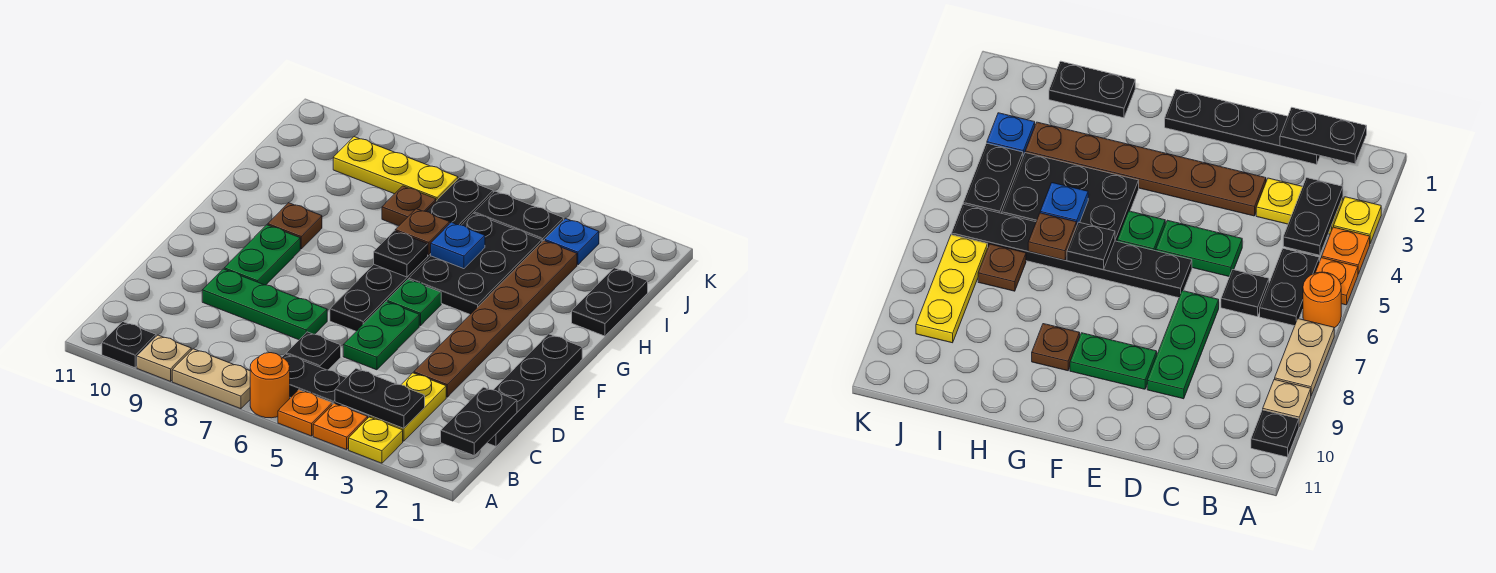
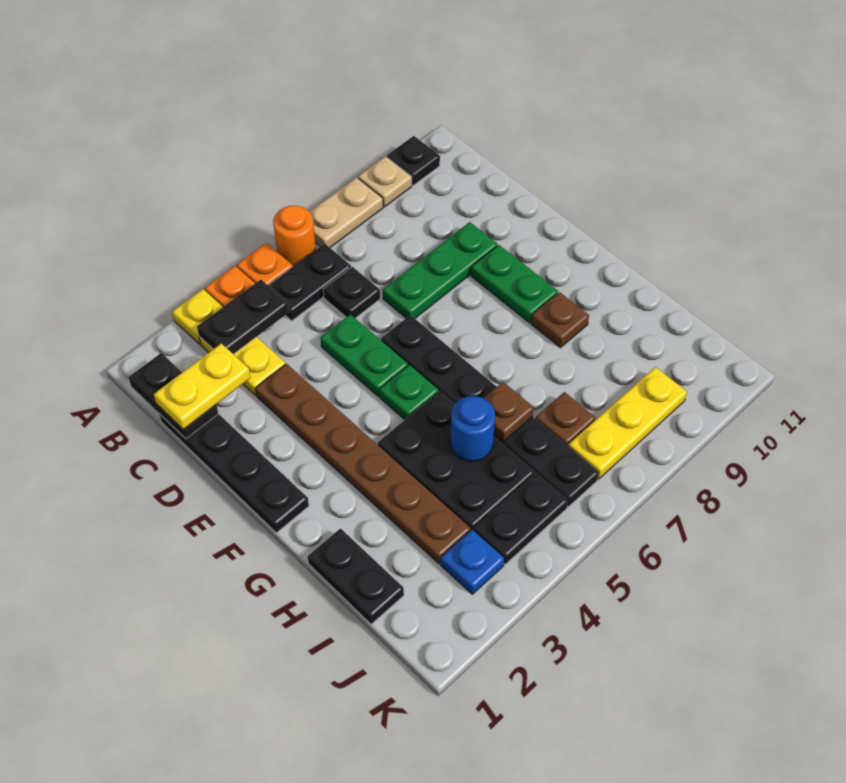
none -> yellow 1x2 plate [154,343,250,430]
black 1x1 plate [374,231,428,277] -> none
blue 1x1 plate [431,222,485,269] -> blue 1x1 round brick [450,396,495,461]

